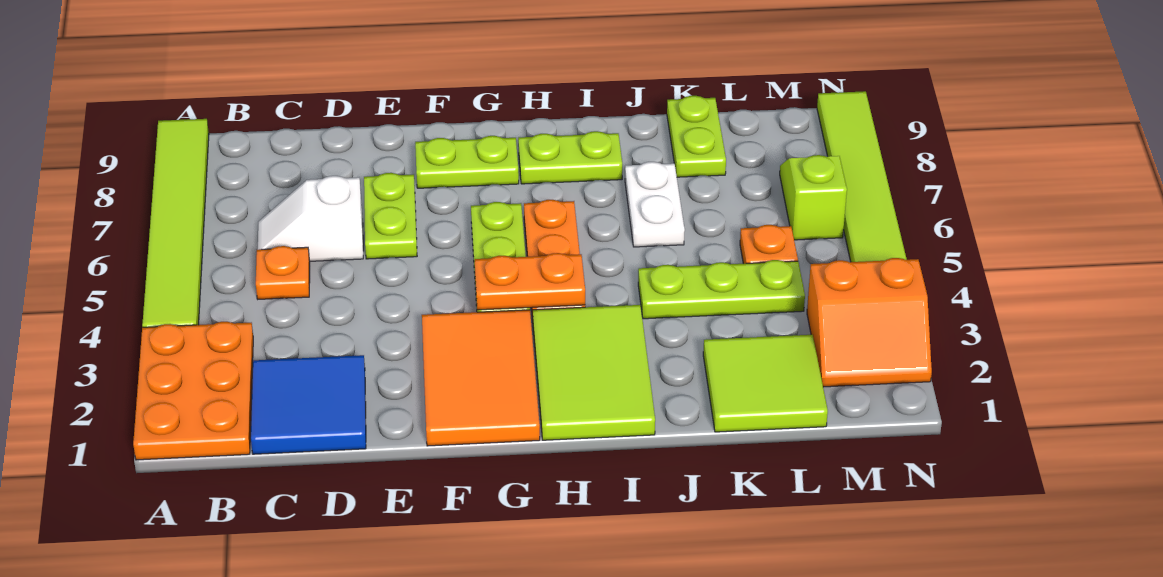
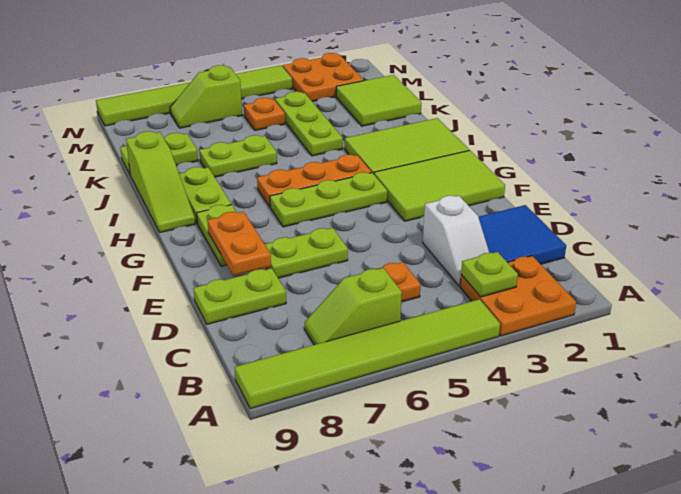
orange 2x3 plate [133,322,253,460] -> orange 2x2 plate [460,256,576,336]
none -> lime 1x1 plate [461,252,518,297]
none -> lime 1x2 slope [305,268,402,345]
white 1x2 slope [258,176,363,261] -> white 1x2 slope moved to [423,196,489,286]
none -> lime 1x2 plate [193,268,286,324]
orange 2x3 tile [422,310,540,446] -> lime 2x3 tile [374,150,505,221]
orange 1x2 plate [475,253,585,310] -> orange 1x2 plate moved to [207,212,271,276]
none -> lime 1x3 slope [126,131,195,232]
white 1x2 plate [625,162,685,247] -> lime 1x2 plate [199,135,277,177]
orange 2x2 slope [807,258,932,387] -> orange 2x2 plate [283,53,364,102]

